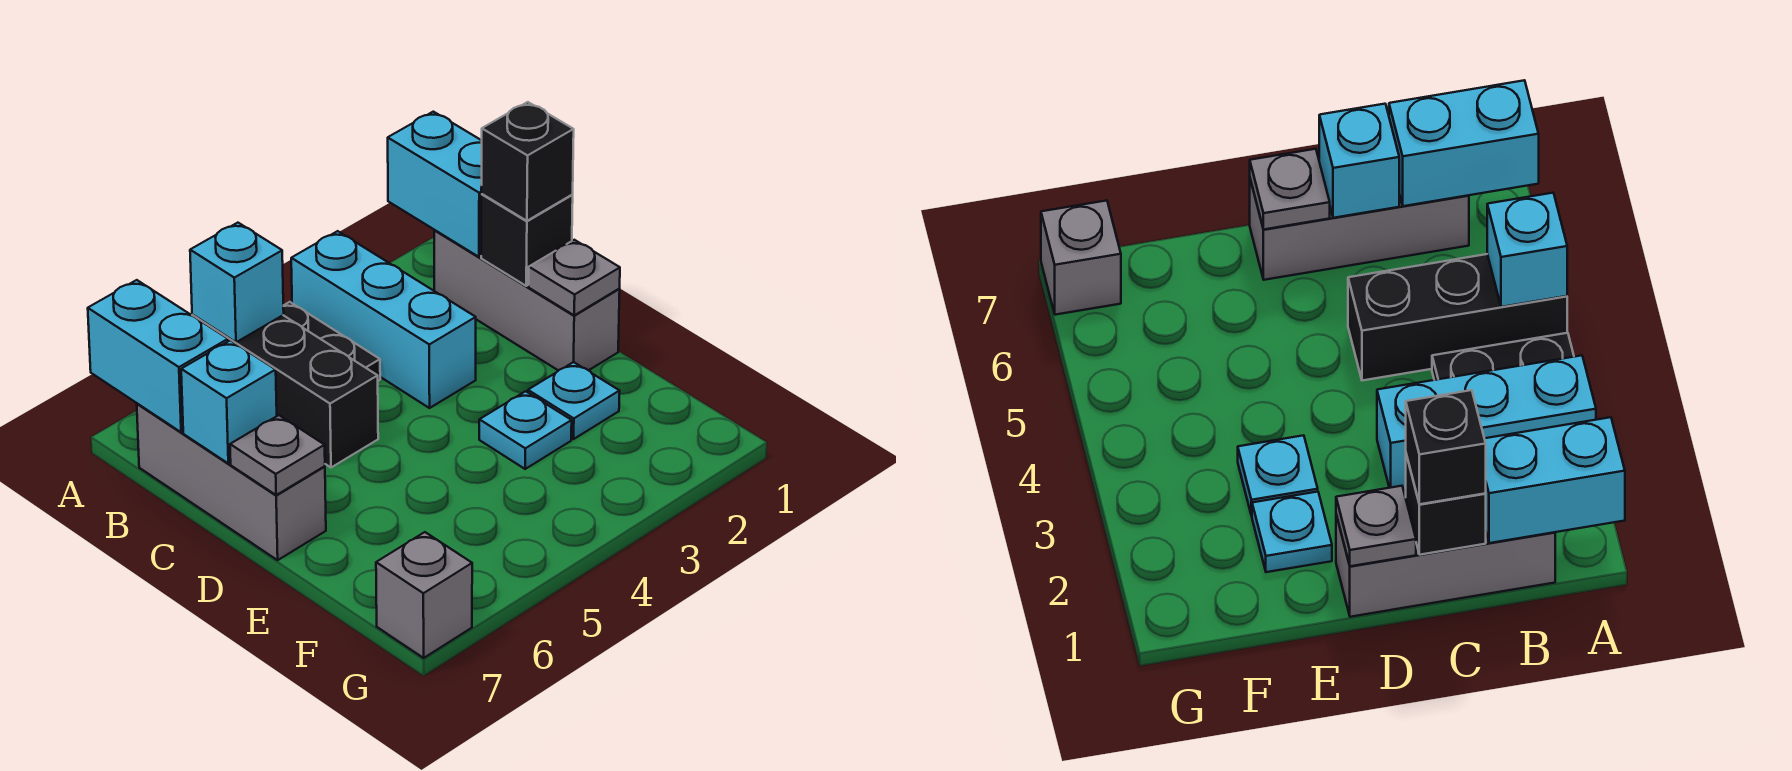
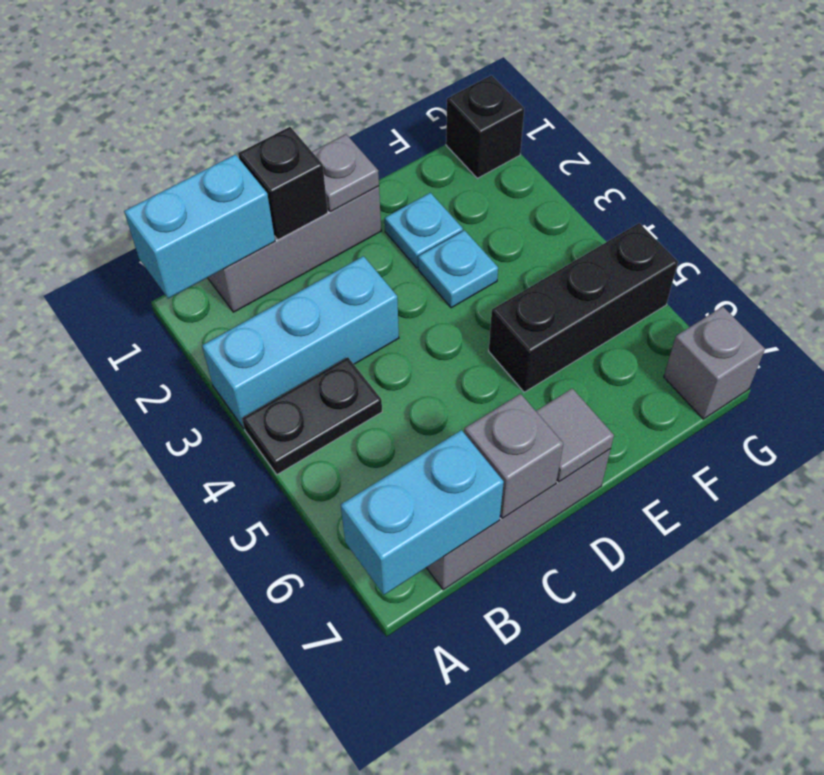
black 1x3 brick [192,315,378,467] -> black 1x3 brick moved to [489,223,678,392]
cyan 1x1 brick [190,223,284,342] -> none
black 1x1 brick [481,102,574,221] -> black 1x1 brick moved to [446,75,524,178]
cyan 1x1 brick [181,340,277,463] -> grey 1x1 brick [464,394,563,518]
grey 1x1 plate [230,415,325,495] -> grey 1x1 tile [536,388,614,482]

